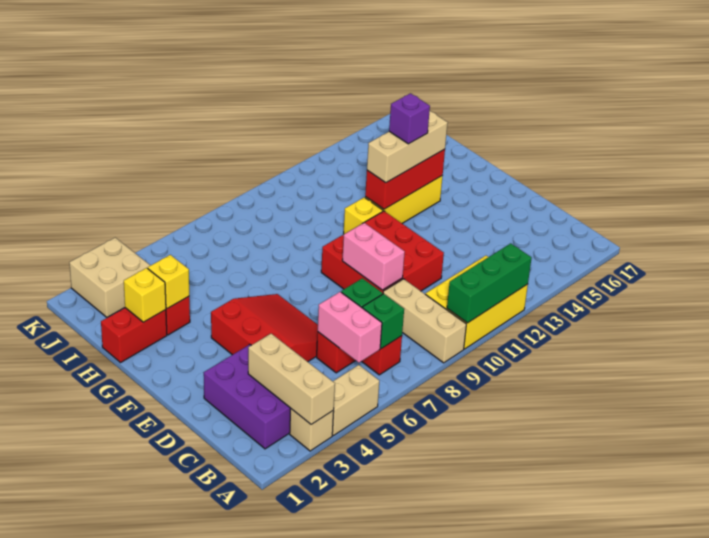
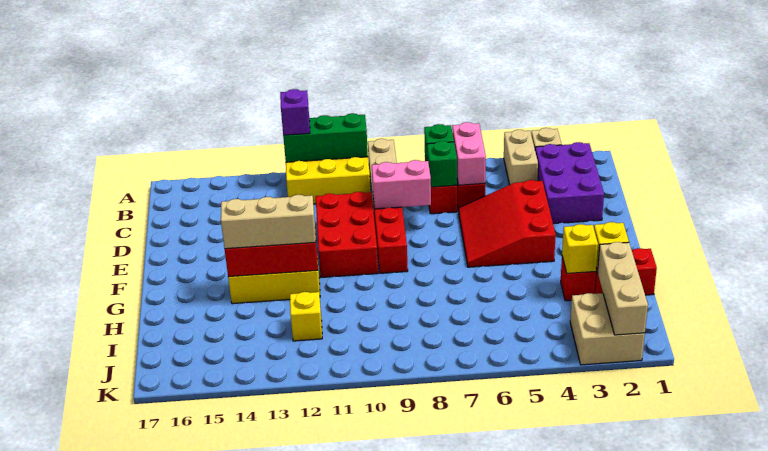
tan 1x3 brick [248,334,335,424] -> tan 1x3 brick moved to [597,242,648,335]
tan 1x2 brick [332,365,379,436] -> tan 1x2 brick turned to [504,130,538,185]
pink 1x2 brick [342,223,405,290] -> pink 1x2 brick turned to [372,160,431,209]
yellow 1x1 brick [344,197,383,234] -> yellow 1x1 brick moved to [290,292,322,341]
purple 1x1 brick [389,93,430,144] -> purple 1x1 brick moved to [280,89,310,135]

